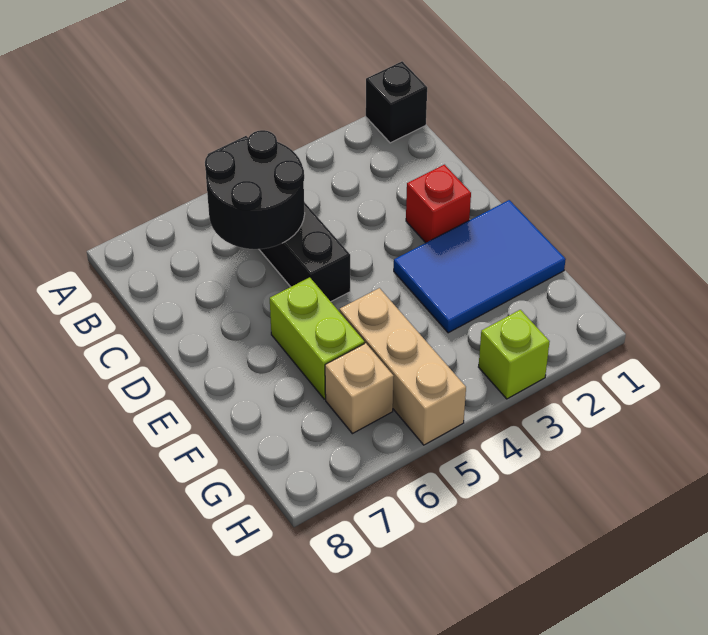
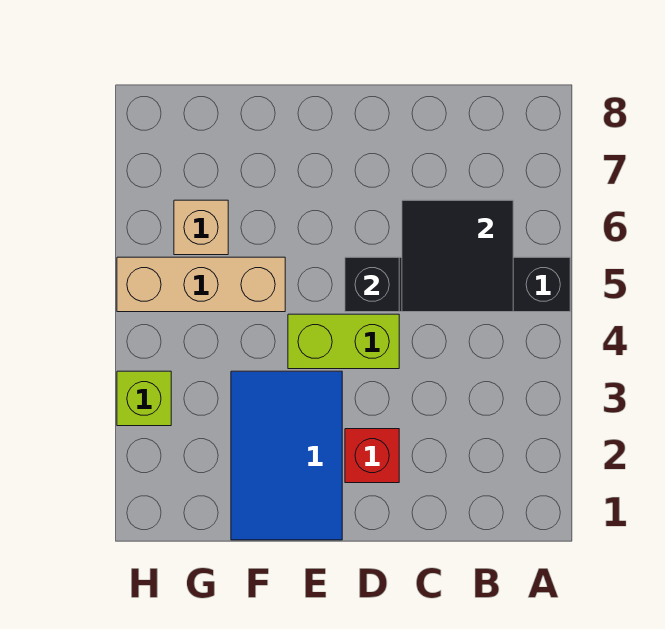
black 1x1 brick [366,61,427,143] -> black 1x1 brick moved to [345,257,399,312]
black 2x2 round brick [205,130,305,249] -> black 2x2 tile [402,200,513,312]
lime 1x2 brick [270,277,364,399] -> lime 1x2 brick moved to [288,314,399,369]

